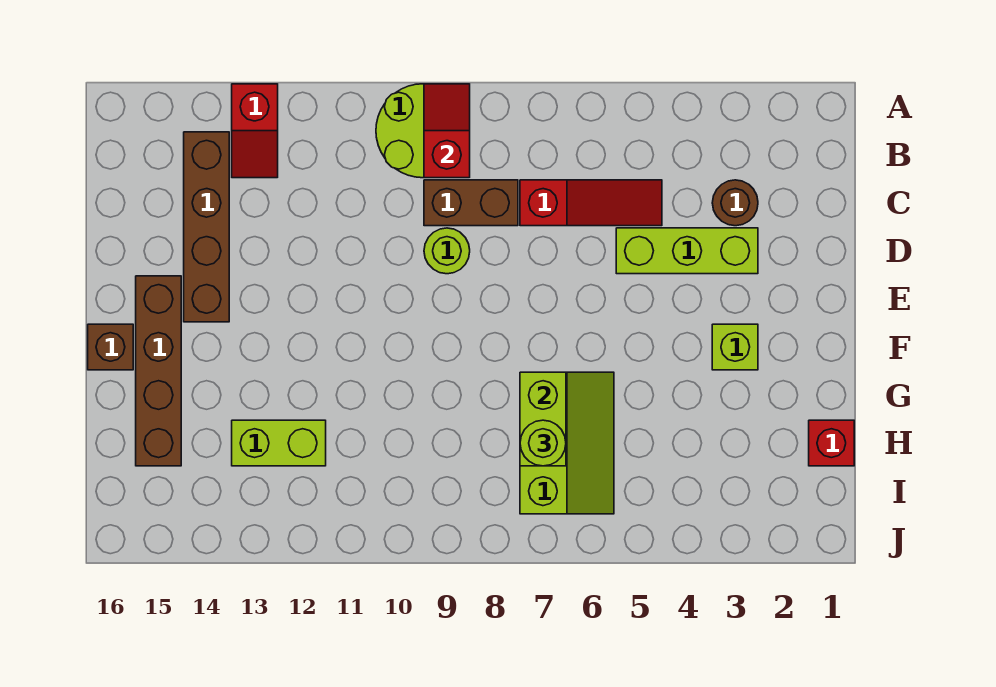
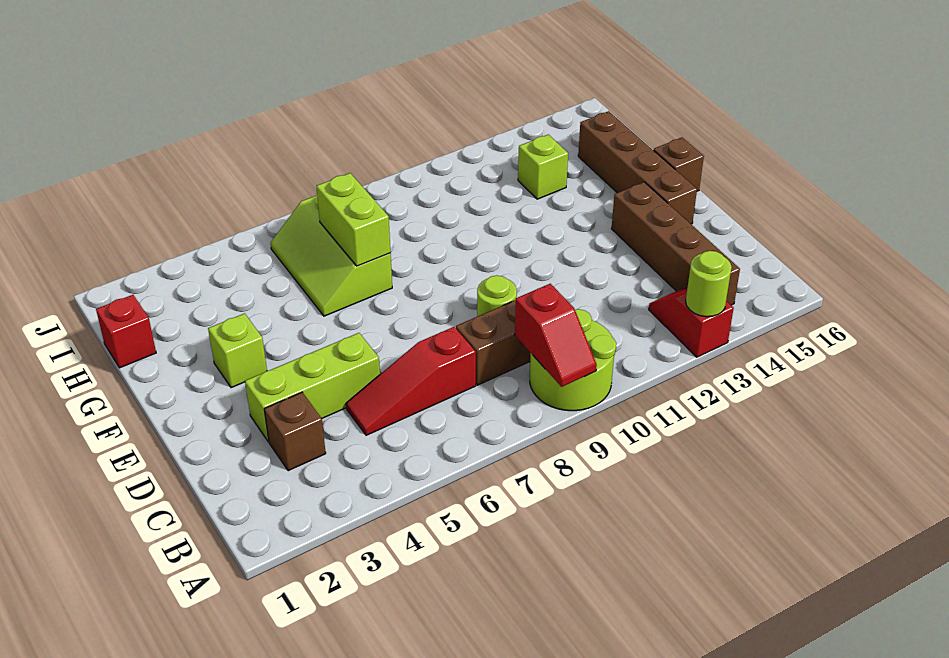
brown 1x1 round brick [712,180,758,226] -> brown 1x1 brick [264,392,326,471]
lime 1x1 round brick [520,420,566,466] -> lime 1x1 round brick moved to [686,251,732,317]
lime 1x2 brick [232,420,326,466] -> lime 1x1 brick [518,135,568,199]

